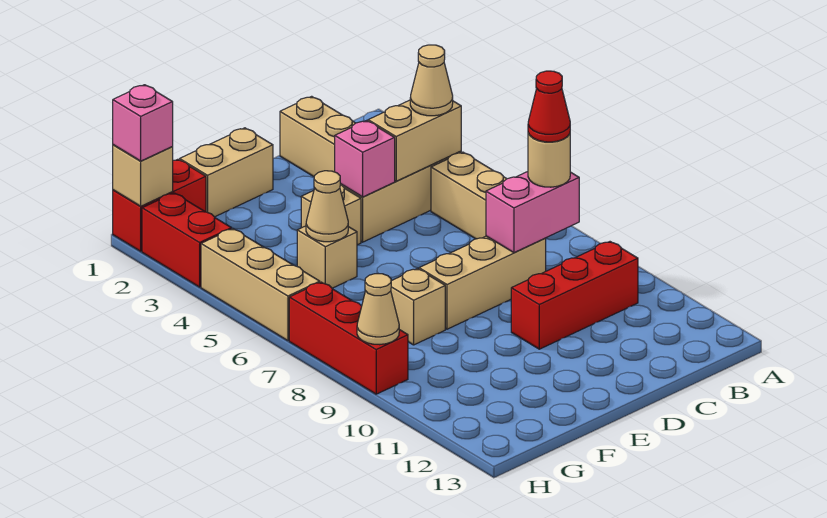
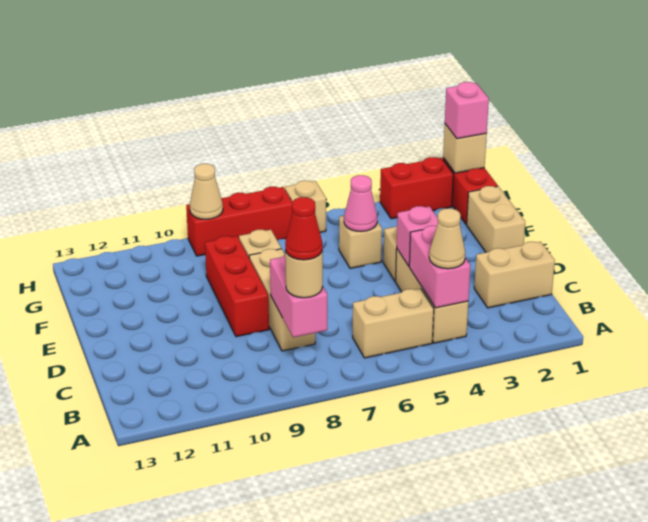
tan 1x2 brick [368,100,461,181] -> pink 1x2 brick [409,226,471,308]
red 1x3 brick [511,242,638,349] -> red 1x3 brick moved to [205,236,269,337]
tan 1x1 cone [306,171,348,242] -> pink 1x1 cone [344,175,377,231]
tan 1x3 brick [201,229,320,341] -> tan 1x1 brick [285,181,326,232]

